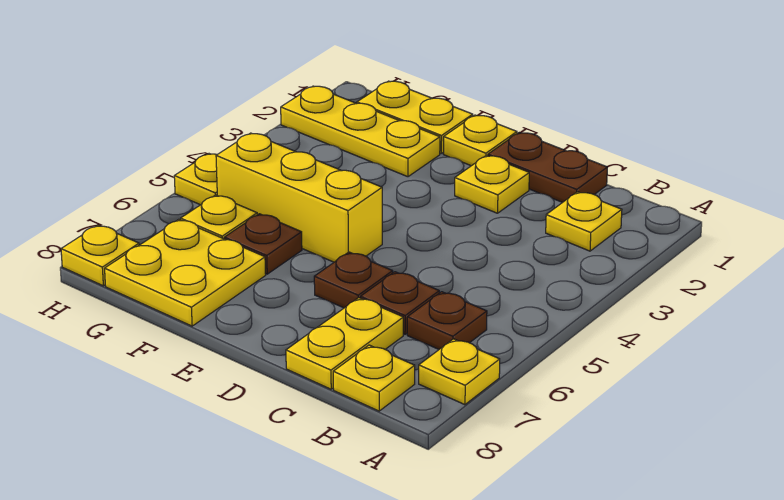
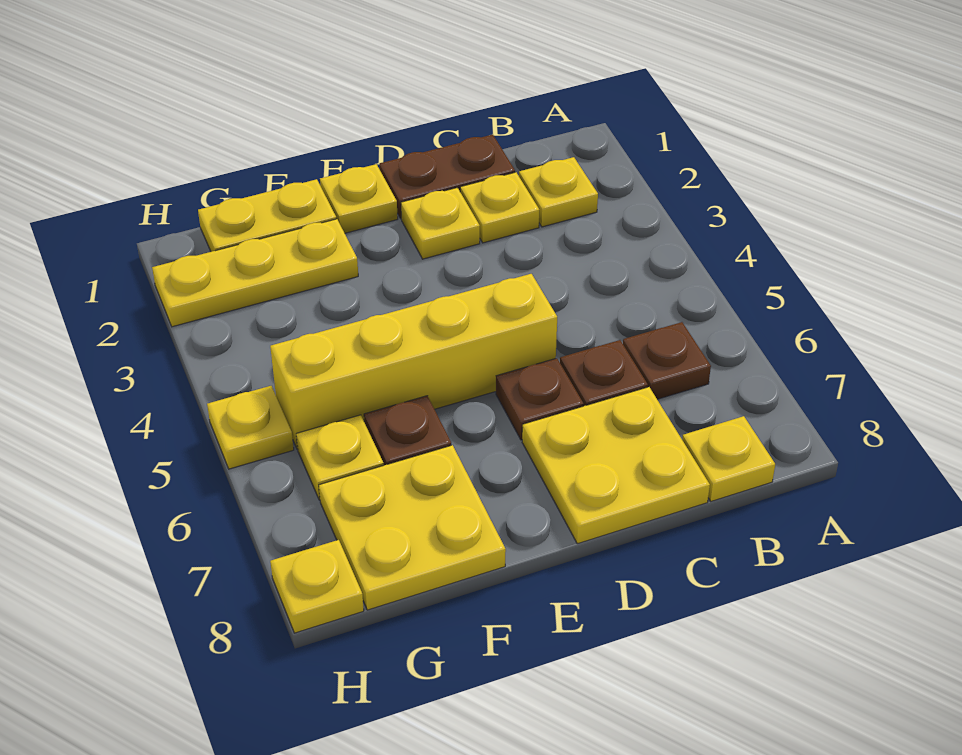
yellow 1x1 plate [419,339,500,405] -> yellow 1x1 plate moved to [460,172,539,243]
yellow 1x2 plate [286,298,403,389] -> yellow 2x2 plate [522,387,710,544]
yellow 1x3 brick [216,133,382,262] -> yellow 1x4 brick [270,274,557,449]

